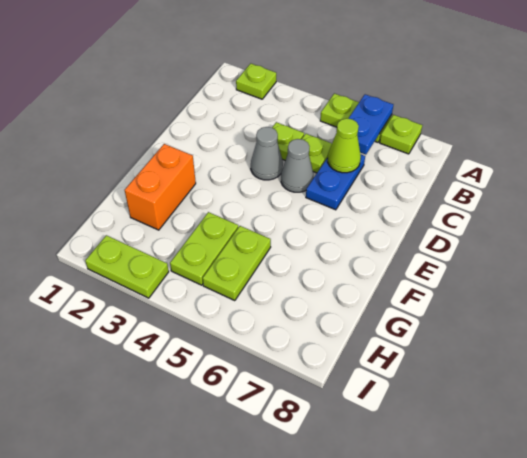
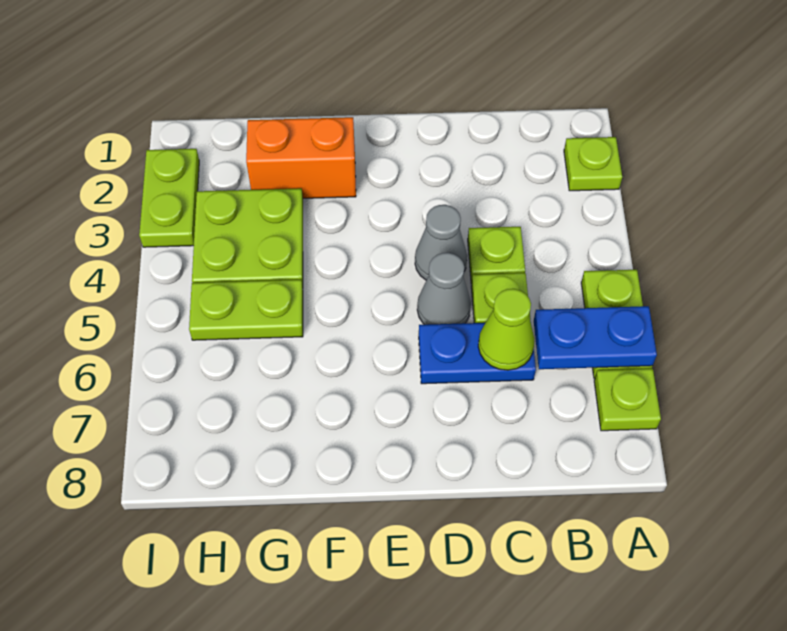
lime 1x2 plate [170,212,238,285] -> lime 2x2 plate [192,188,303,287]

